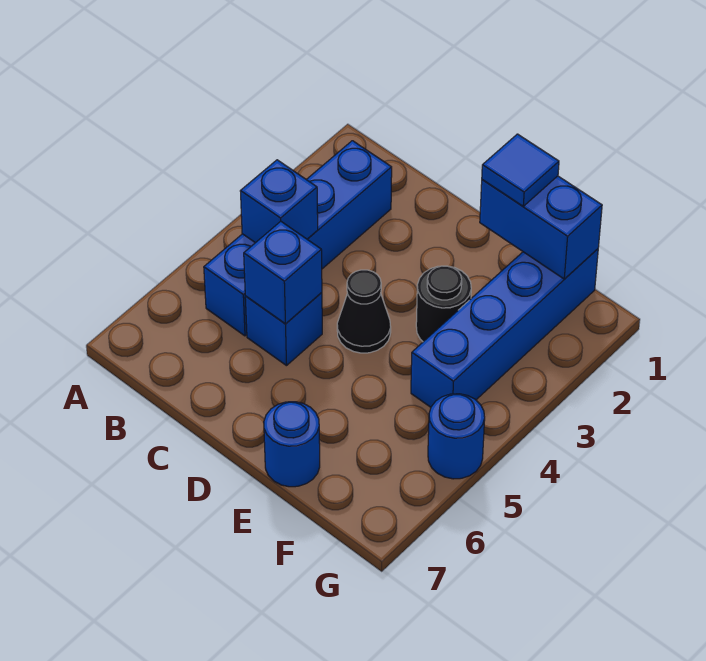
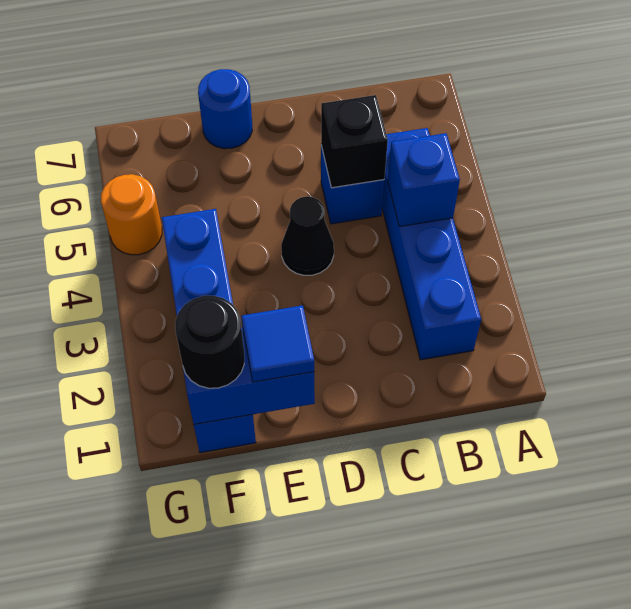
blue 1x1 brick [244,221,322,324] -> black 1x1 brick [321,95,388,188]
black 1x1 round brick [416,266,471,342] -> black 1x1 round brick moved to [175,296,244,388]
blue 1x1 round brick [428,394,485,479] -> orange 1x1 round brick [101,174,162,255]

